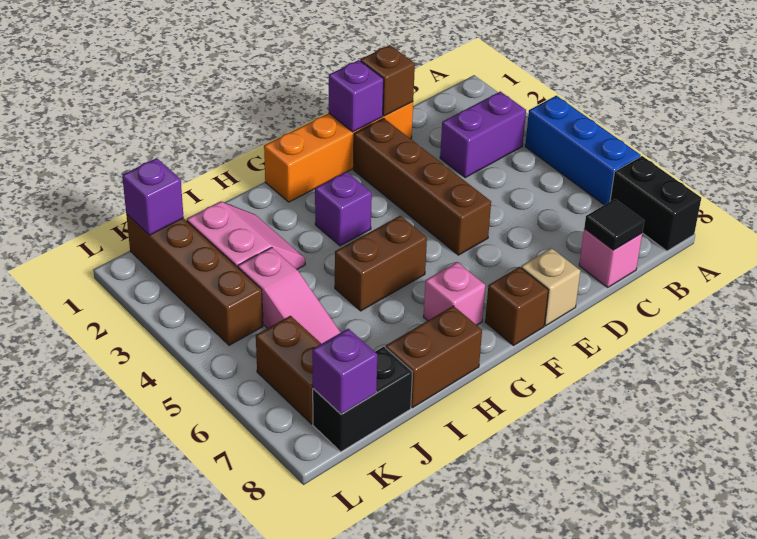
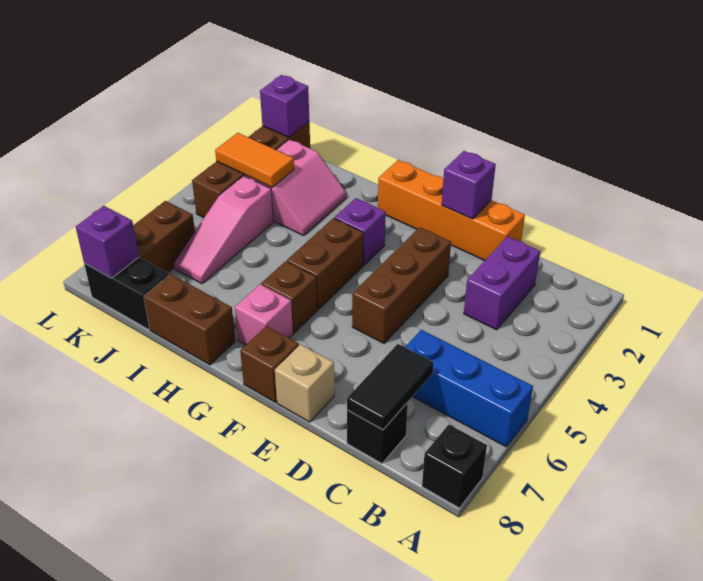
blue 1x3 brick [525,96,641,205] -> blue 1x3 brick turned to [405,330,533,447]
black 1x2 brick [610,156,701,251] -> black 1x1 brick [422,425,487,508]
purple 1x2 brick [440,91,526,178] -> purple 1x2 brick turned to [464,236,540,330]
pink 1x1 brick [579,229,642,287] -> black 1x1 brick [347,403,408,464]
black 1x1 tile [584,199,644,250] -> black 1x2 tile [347,344,433,430]
brown 1x1 brick [360,45,415,116] -> brown 1x1 brick moved to [261,261,317,333]
brown 1x4 brick [353,118,491,255] -> brown 1x3 brick [352,227,451,343]
brown 1x2 brick [335,216,427,311] -> brown 1x2 brick turned to [287,218,363,309]
none -> orange 1x2 tile [215,133,294,187]

